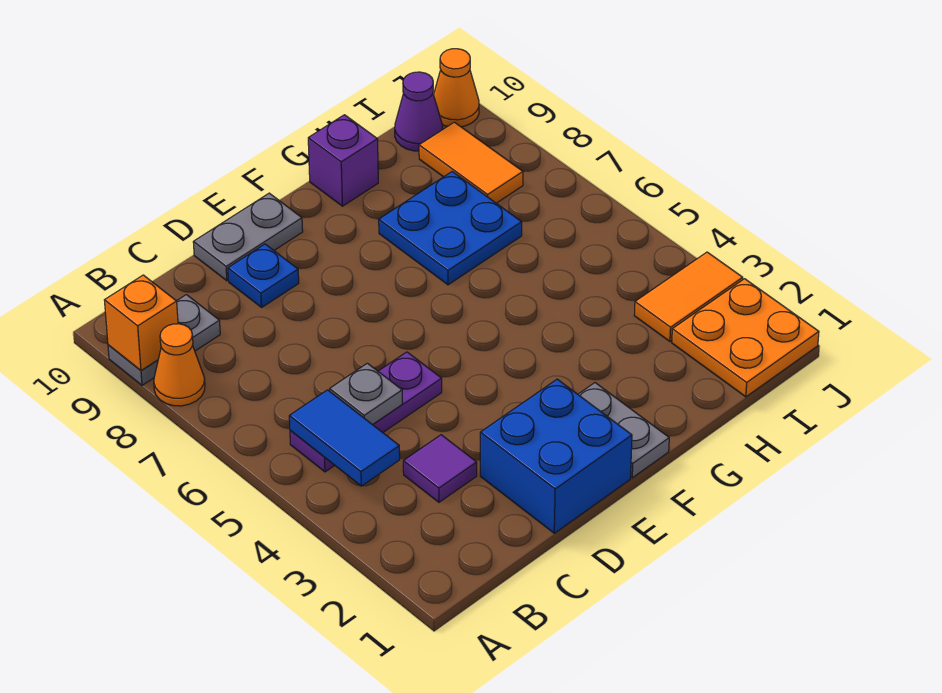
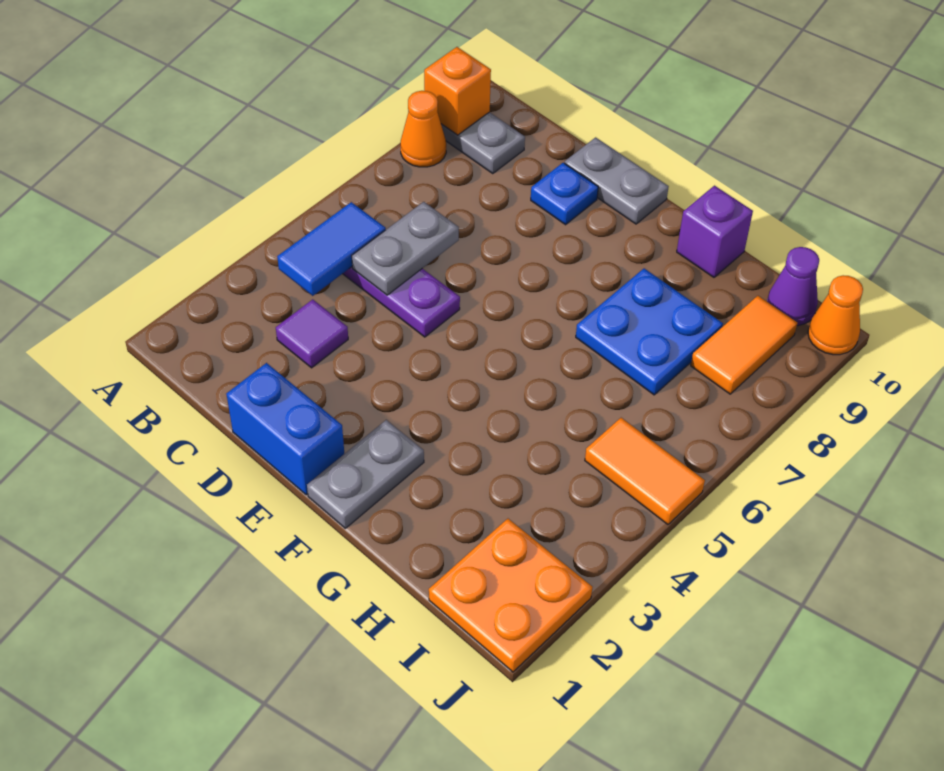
grey 1x1 plate [330,363,402,425] -> grey 1x2 plate [352,202,459,295]
blue 2x2 brick [480,379,632,533] -> blue 1x2 brick [226,363,344,495]
orange 1x2 tile [634,252,743,341] -> orange 1x2 tile moved to [585,418,705,524]

